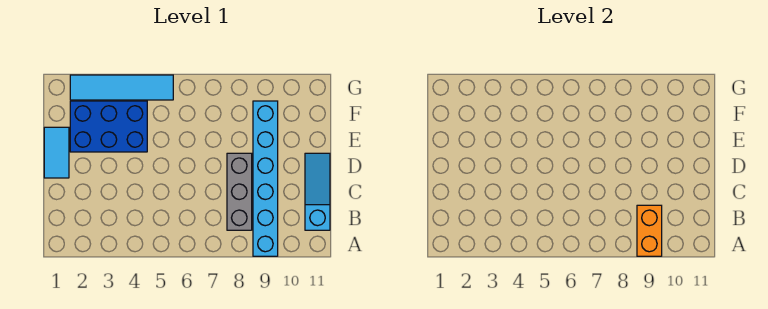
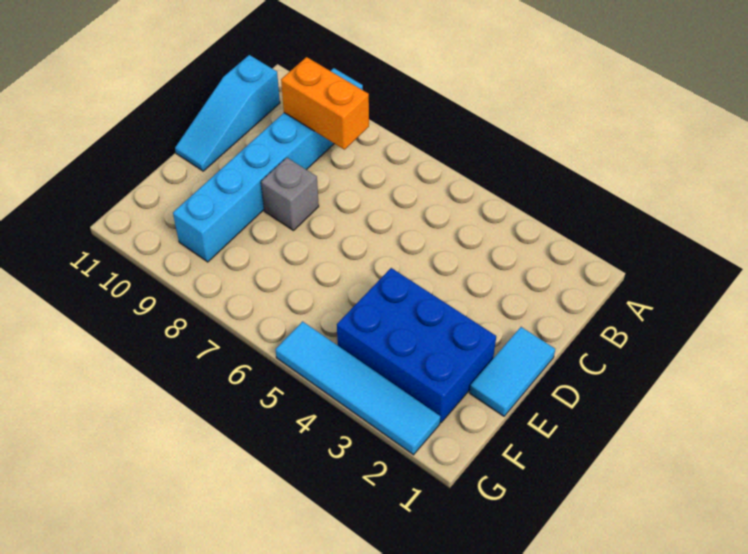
orange 1x2 brick [637,205,662,256] -> orange 1x2 brick turned to [281,57,369,150]
grey 1x3 brick [227,153,252,230] -> grey 1x1 brick [261,158,319,230]

